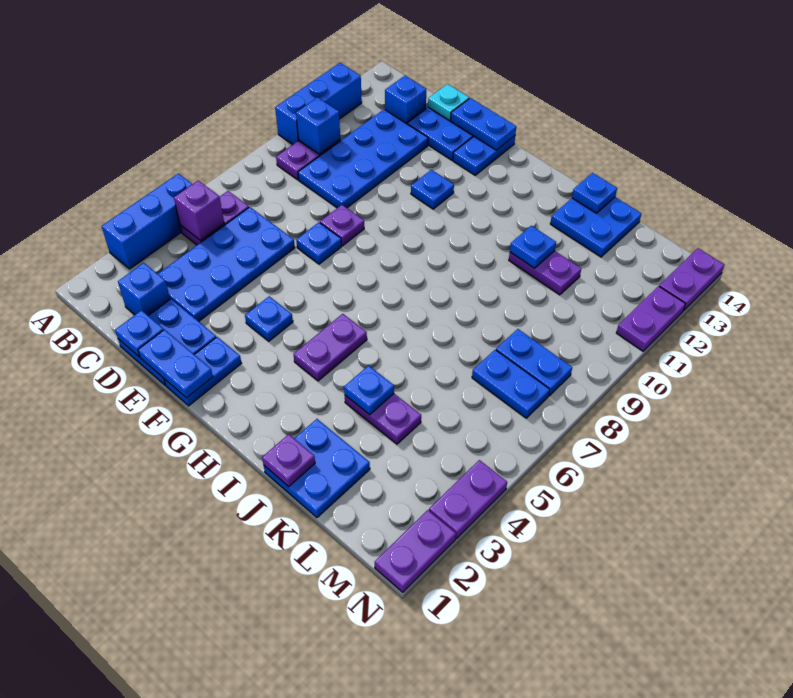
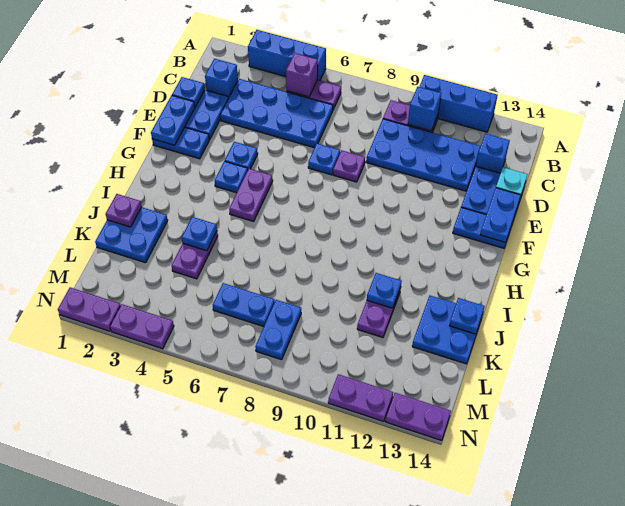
blue 1x1 plate [411,170,454,209] -> blue 1x1 plate moved to [215,161,248,193]
purple 1x2 plate [293,314,367,381] -> purple 1x2 plate turned to [229,169,273,221]
blue 1x2 plate [472,350,550,418] -> blue 1x2 plate turned to [213,283,275,327]

